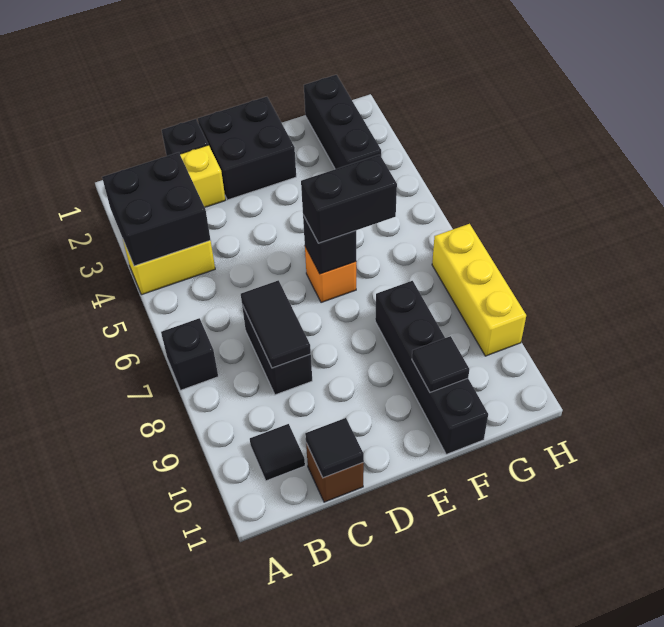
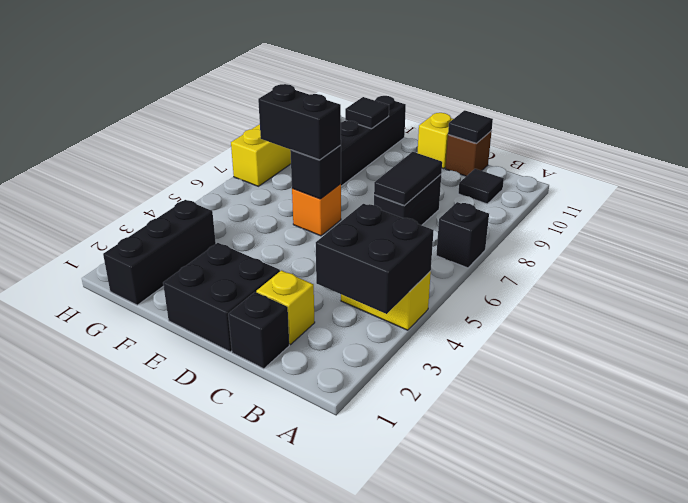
none -> yellow 1x1 brick [418,113,453,169]

